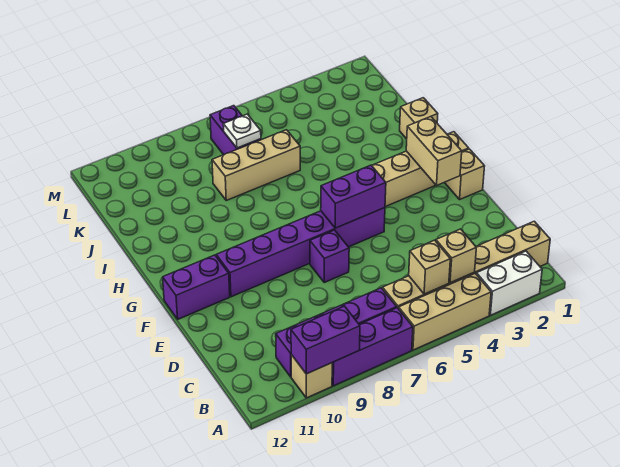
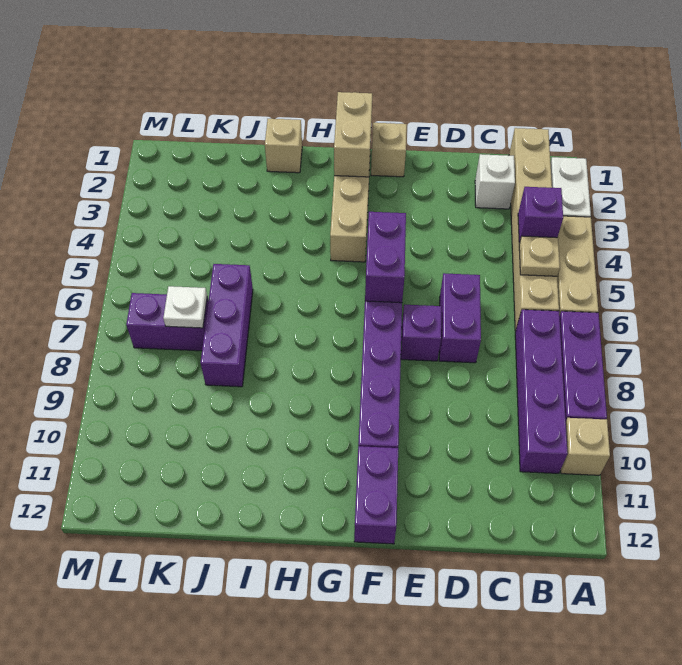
purple 1x2 brick [291,306,360,374] -> purple 1x2 brick moved to [439,273,481,363]
tan 1x1 brick [436,229,476,283] -> purple 1x1 brick [518,187,563,243]
tan 1x1 brick [409,240,450,294] -> tan 1x1 plate [519,236,560,276]
none -> white 1x1 brick [475,154,515,209]
tan 1x2 brick [406,117,462,185] -> tan 1x2 brick turned to [334,92,372,177]
tan 1x3 brick [212,130,300,200] -> purple 1x3 brick [201,264,253,387]

